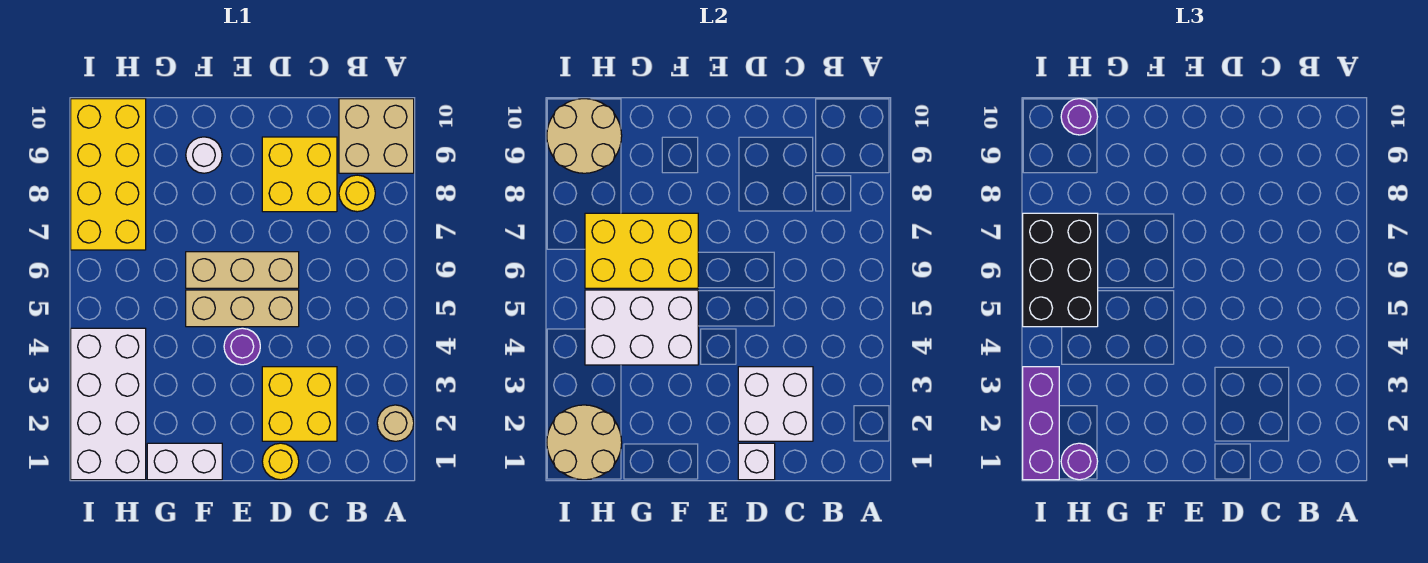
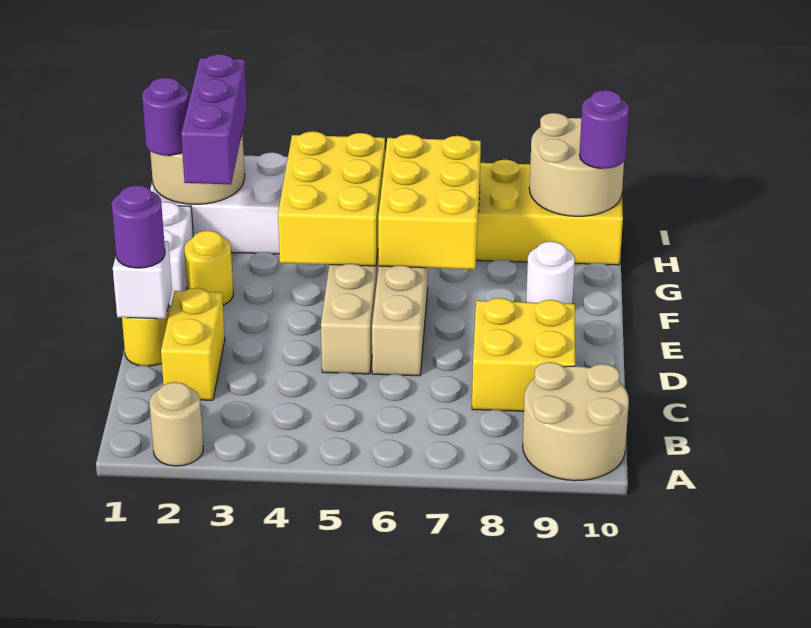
tan 2x2 brick [339,99,414,173] -> tan 2x2 round brick [523,362,629,481]
yellow 1x1 round brick [339,175,375,212] -> yellow 1x1 round brick moved to [185,231,233,305]
yellow 2x2 brick [262,367,337,441] -> yellow 1x2 brick [161,288,225,400]
white 2x2 brick [738,367,813,441] -> none
purple 1x1 round brick [224,328,260,365] -> purple 1x1 round brick moved to [112,185,165,268]
white 2x3 brick [585,290,698,365] -> yellow 2x3 brick [278,131,385,266]
black 2x3 brick [1023,213,1098,327] -> none
purple 1x3 brick [1023,367,1059,480] -> purple 1x3 brick turned to [181,54,247,184]

